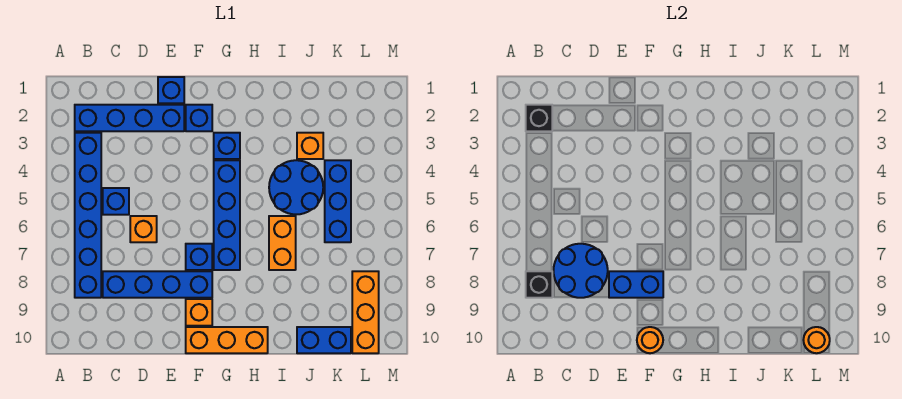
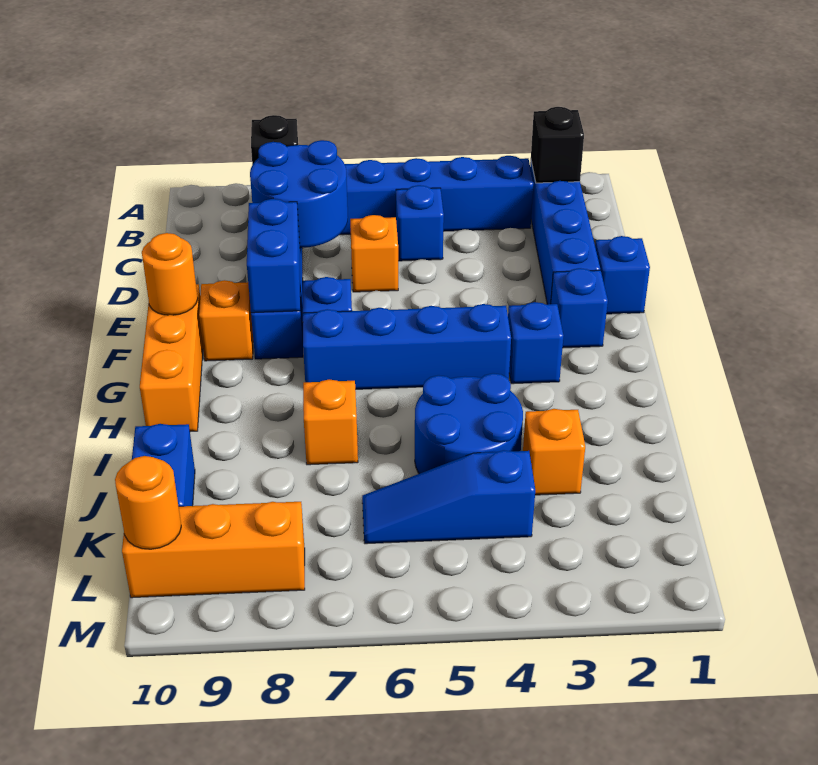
orange 1x2 brick [269,216,296,270] -> orange 1x1 brick [303,379,358,465]
blue 1x3 brick [325,160,351,242] -> blue 1x3 slope [362,450,535,544]

